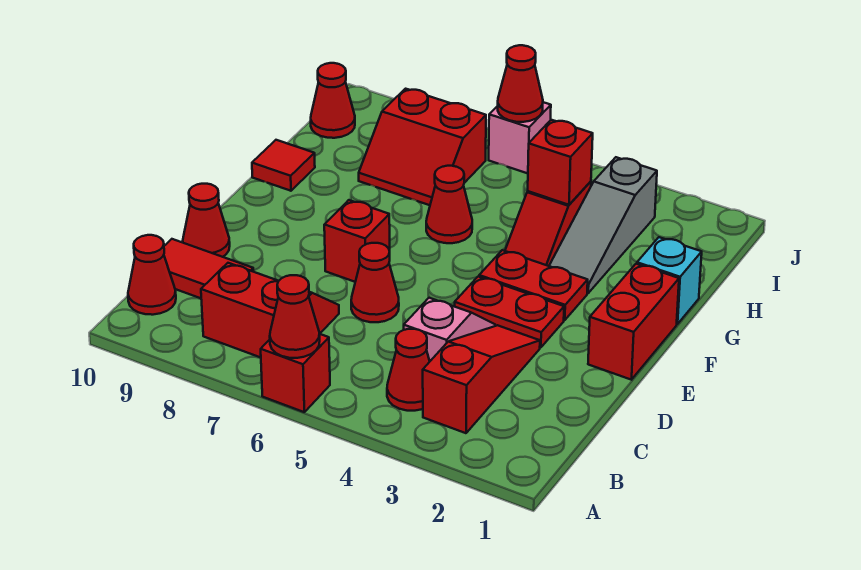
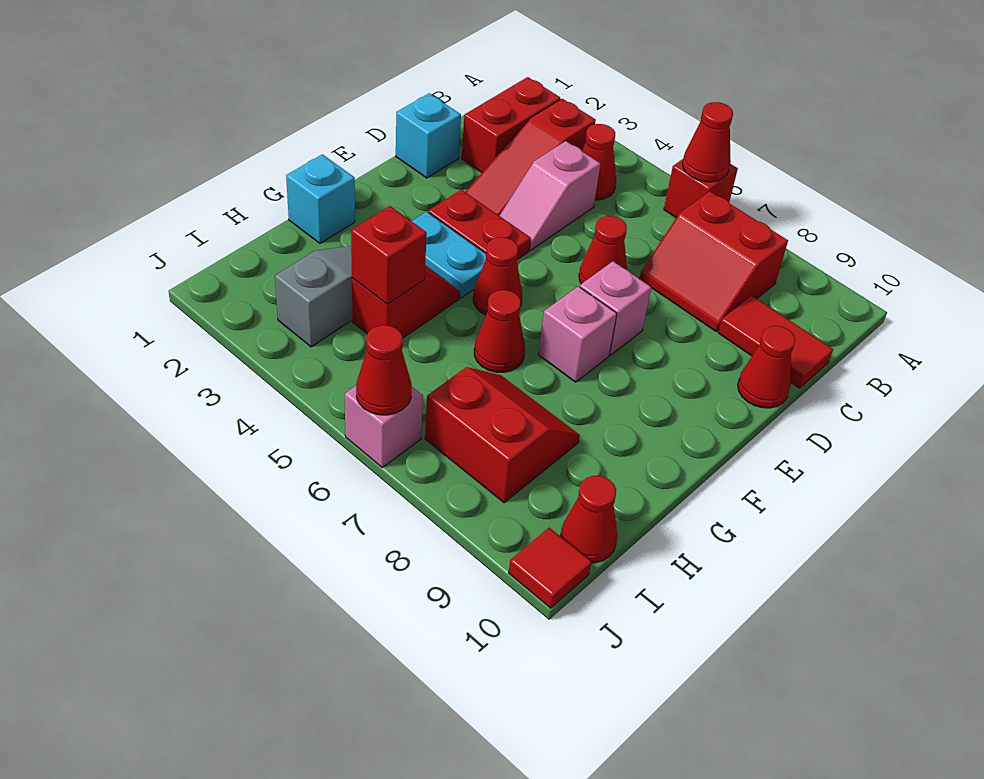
red 1x1 cone [128,235,176,315] -> red 1x1 cone moved to [473,237,522,315]
none -> cyan 1x1 brick [396,94,461,178]
red 1x2 brick [588,264,679,380] -> red 1x2 brick moved to [462,77,560,172]
red 1x1 brick [324,200,390,282] -> pink 1x1 brick [580,261,651,355]
red 1x2 plate [479,250,588,320] -> cyan 1x2 plate [412,212,486,298]
none -> pink 1x1 brick [538,286,617,382]
red 1x1 tile [252,140,315,191] -> red 1x1 tile moved to [509,528,592,608]

